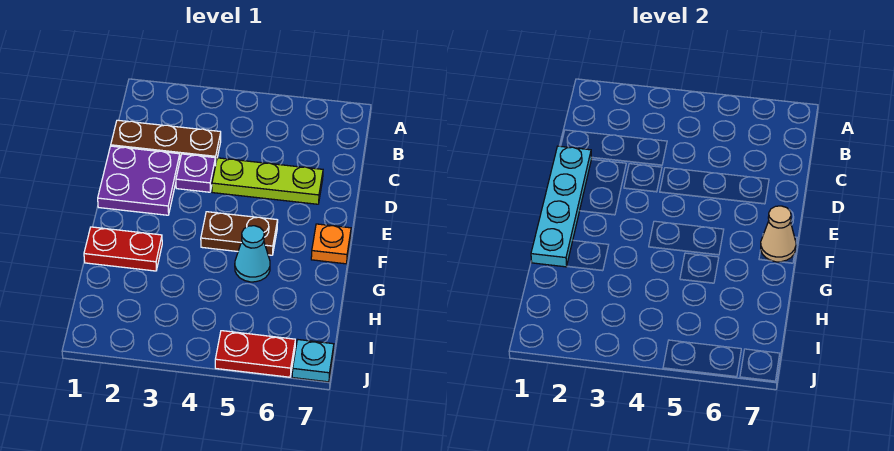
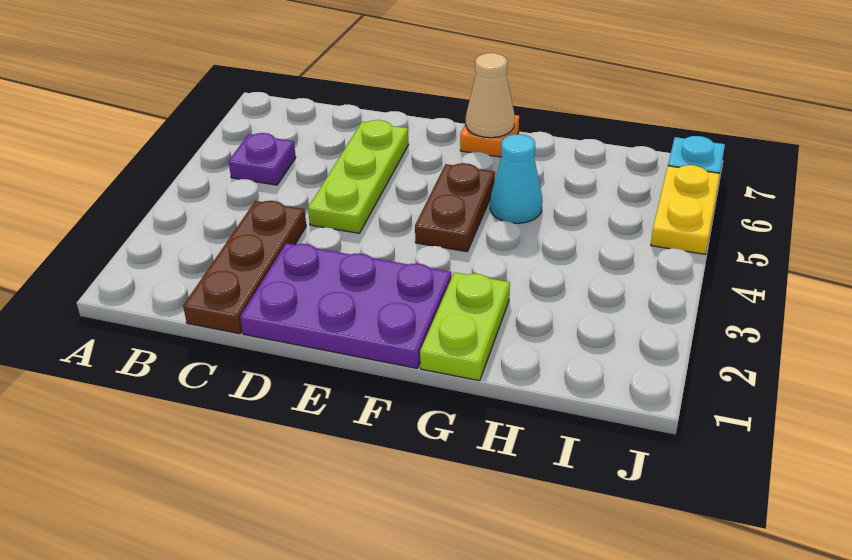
purple 2x2 plate [98,146,180,215] -> purple 2x3 plate [240,243,451,368]
cyan 1x4 plate [531,146,592,267] -> none
purple 1x1 plate [176,154,215,192] -> purple 1x1 plate moved to [228,133,296,185]
red 1x2 plate [84,227,162,271] -> lime 1x2 plate [420,272,510,381]
red 1x2 plate [215,331,295,377] -> yellow 1x2 plate [651,165,720,254]

